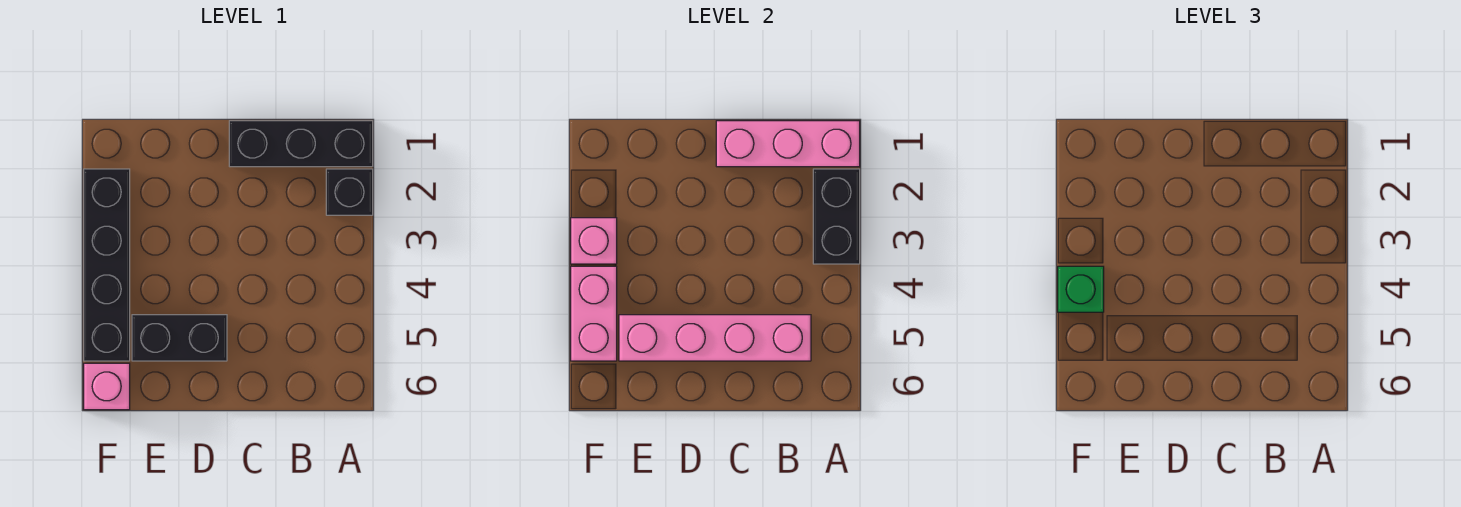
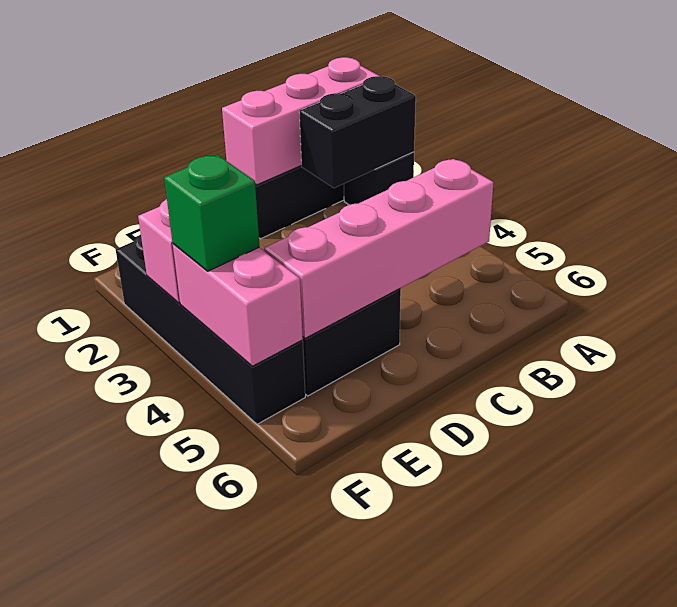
black 1x2 brick [813,169,860,264] -> black 1x2 brick turned to [299,76,416,188]
pink 1x1 brick [84,363,130,410] -> none

